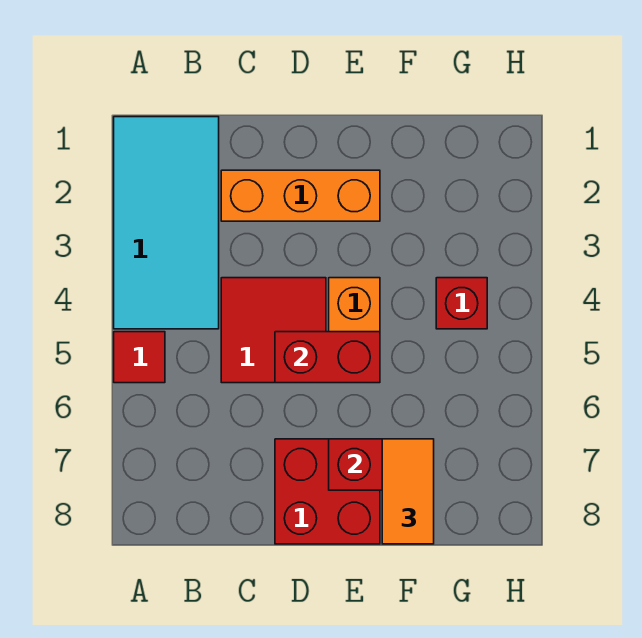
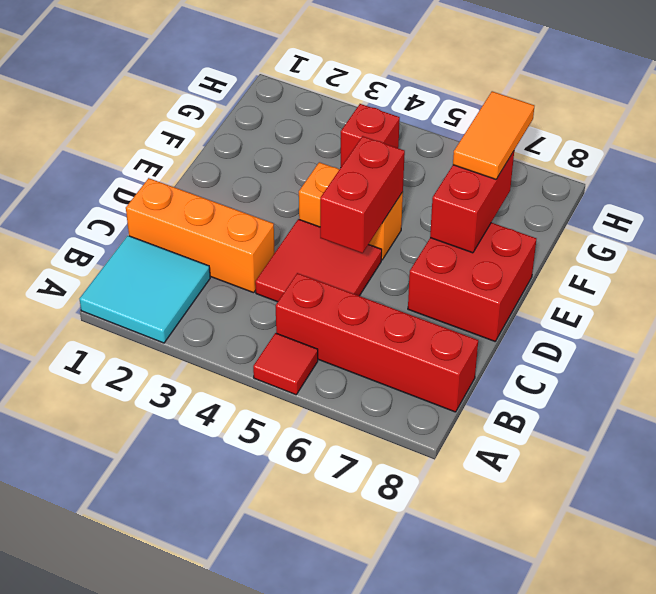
cyan 2x4 tile [114,117,219,329] -> cyan 2x2 tile [80,236,210,343]
none -> red 1x4 brick [276,273,478,412]
orange 1x3 brick [221,170,380,221] -> orange 1x3 brick turned to [126,178,275,293]
orange 1x2 tile [382,439,434,544] -> orange 1x2 tile turned to [453,91,534,179]

